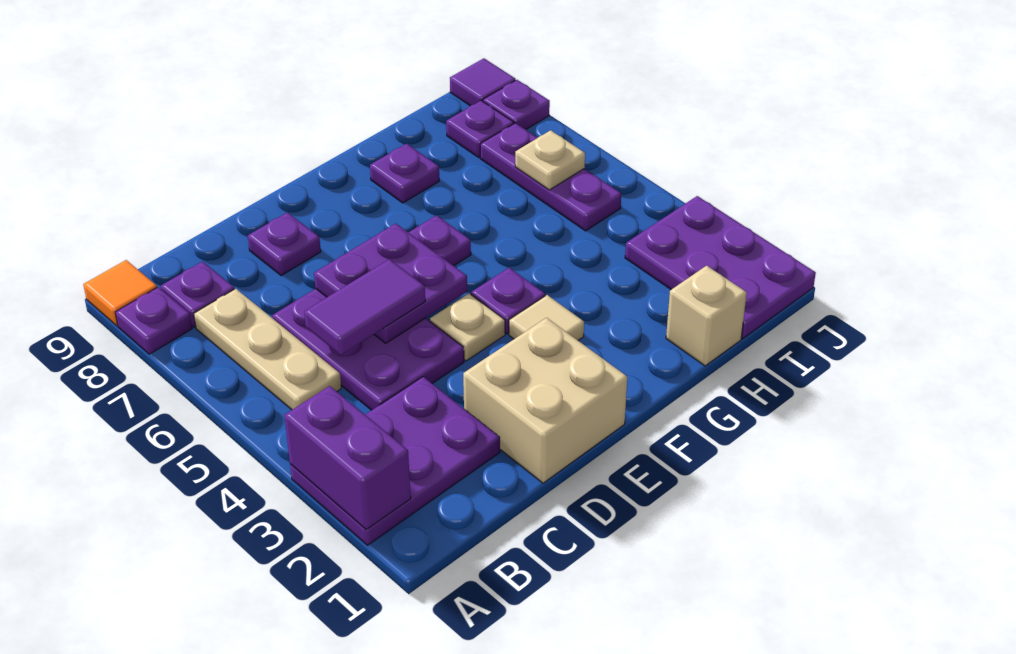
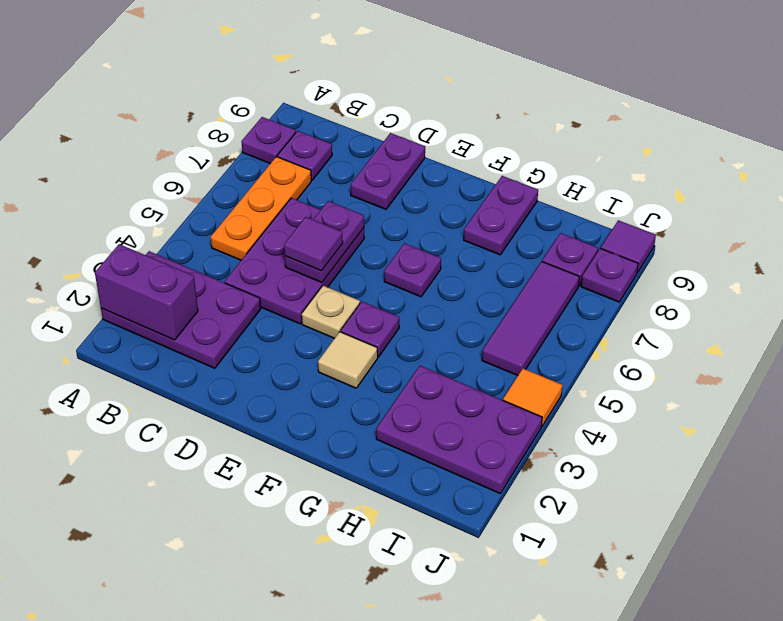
purple 1x2 brick [284,386,411,529] -> purple 1x2 brick turned to [95,244,198,340]
orange 1x1 tile [83,260,157,326] -> orange 1x1 tile moved to [503,369,562,426]
tan 1x3 plate [194,289,341,410] -> orange 1x3 plate [211,157,311,260]
purple 1x2 tile [304,259,425,355] -> purple 1x1 tile [284,217,343,271]
tan 2x2 brick [463,318,627,483] -> none
purple 2x2 plate [314,224,467,343] -> purple 1x2 plate [285,201,364,282]
purple 1x1 plate [248,212,321,276] -> purple 1x2 plate [351,133,425,209]
purple 1x1 plate [370,144,439,203] -> purple 1x2 plate [464,176,538,255]
tan 1x1 brick [666,266,747,366] -> none
purple 2x3 plate [625,196,816,339] -> purple 2x3 plate turned to [376,366,542,493]
purple 1x3 plate [480,123,621,231] -> purple 1x3 tile [482,261,579,376]
tan 1x1 plate [515,130,585,190] -> none

